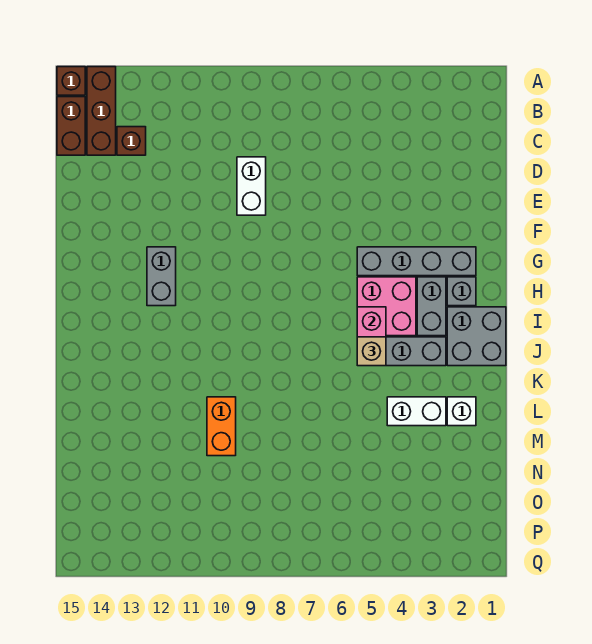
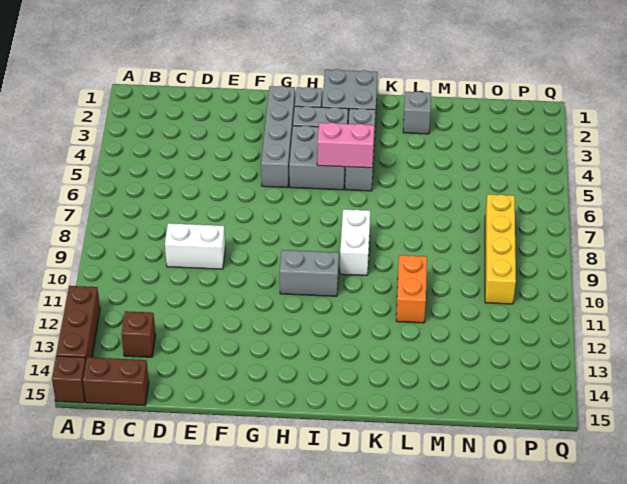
brown 1x3 brick [87,67,116,155] -> brown 1x3 brick turned to [57,286,100,359]
grey 1x2 brick [147,247,176,306] -> grey 1x2 brick moved to [280,250,339,296]
pink 2x2 brick [357,277,416,336] -> grey 2x2 brick [289,126,345,190]
tan 1x1 brick [357,337,386,366] -> none
white 1x1 brick [447,397,476,426] -> grey 1x1 brick [403,91,431,134]
white 1x2 brick [387,397,446,426] -> white 1x2 brick moved to [340,209,370,275]
orange 1x2 brick [207,397,236,456] -> orange 1x2 brick turned to [396,255,427,323]
none -> yellow 1x4 brick [485,194,516,304]

